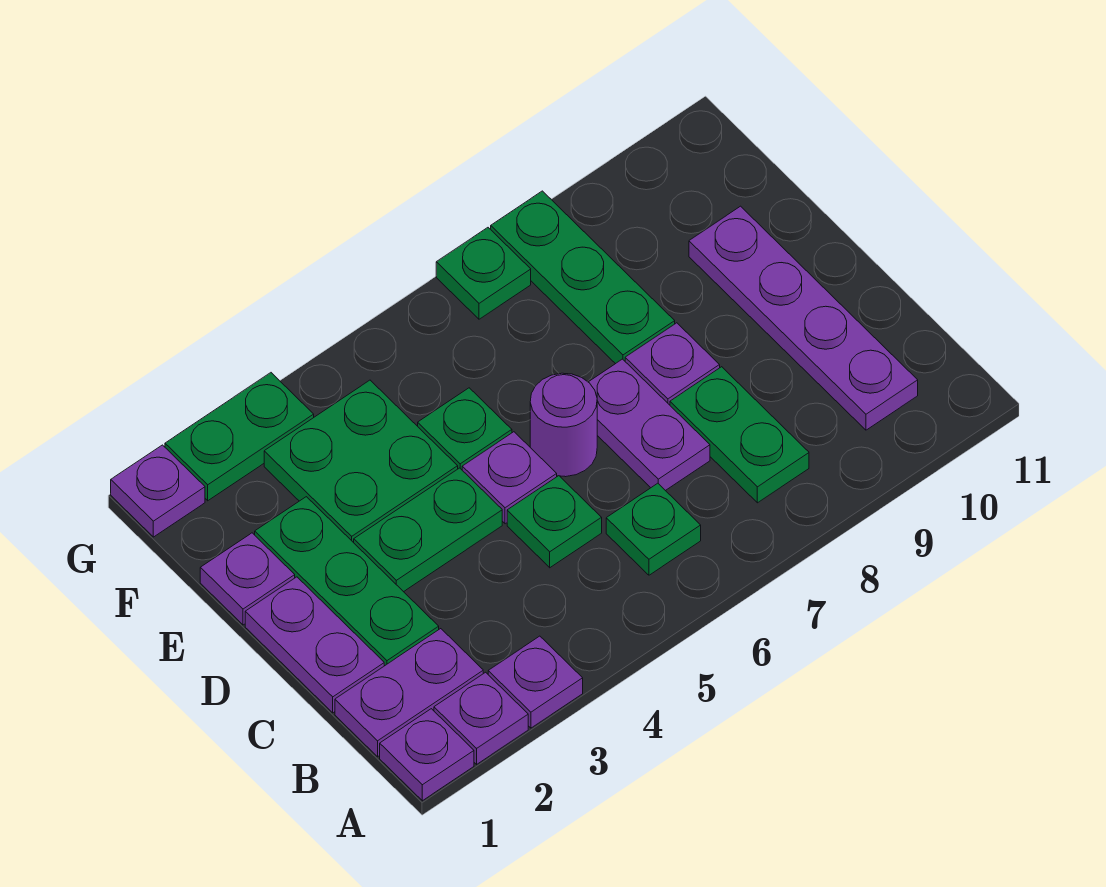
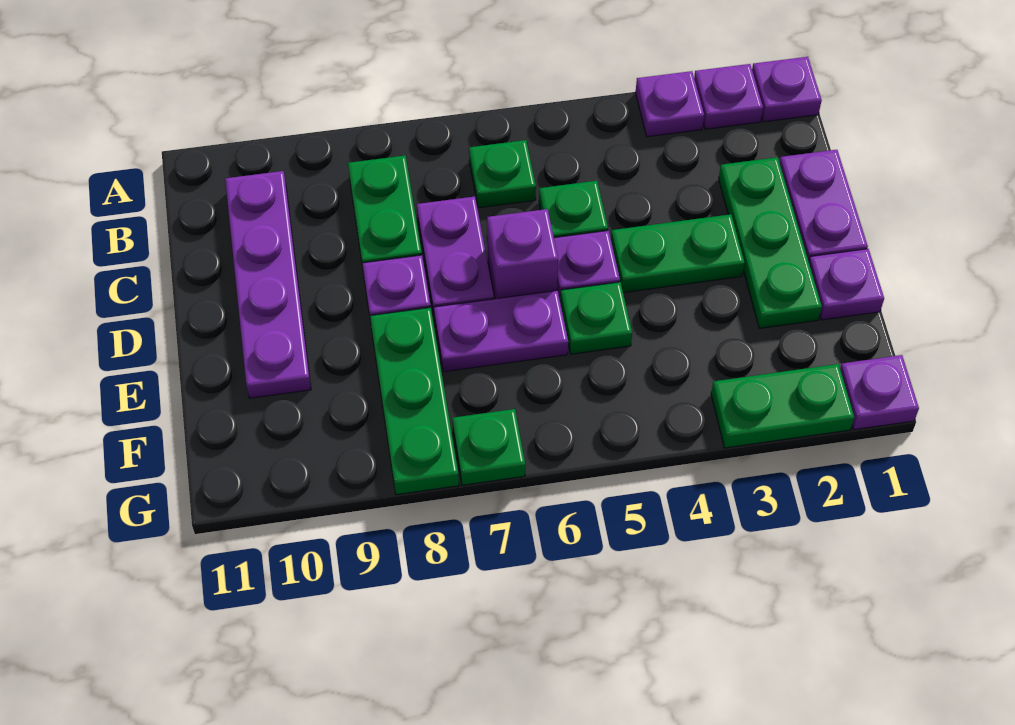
purple 1x2 plate [335,629,483,757] -> purple 1x2 plate moved to [434,291,568,372]
purple 1x1 round brick [530,373,597,477] -> purple 1x1 brick [487,209,558,299]
green 2x2 plate [264,380,458,543] -> none

